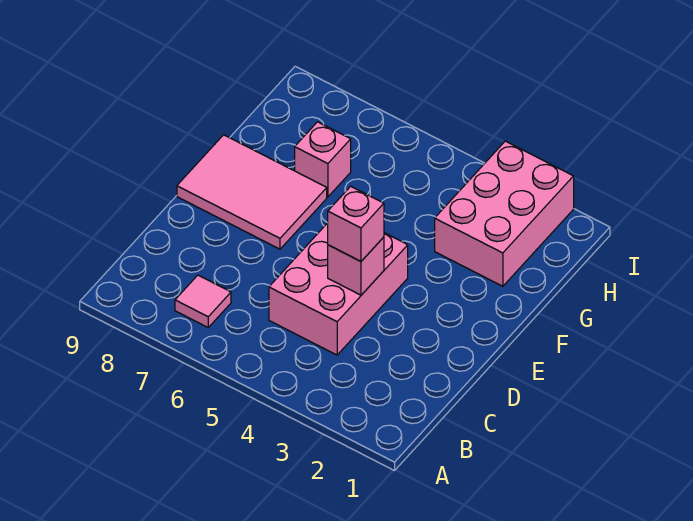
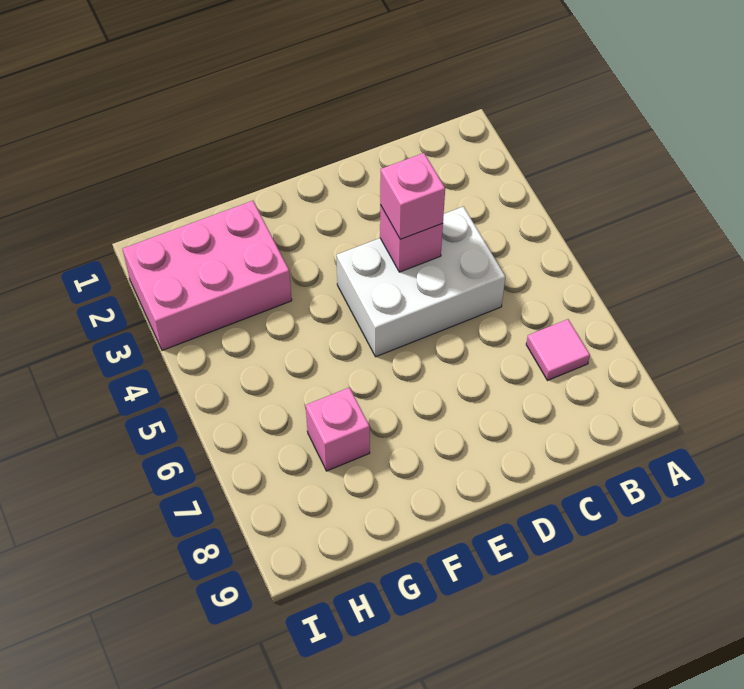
pink 2x3 brick [269,223,408,355] -> white 2x3 brick [336,207,505,357]
pink 2x3 tile [177,135,327,249] -> none

